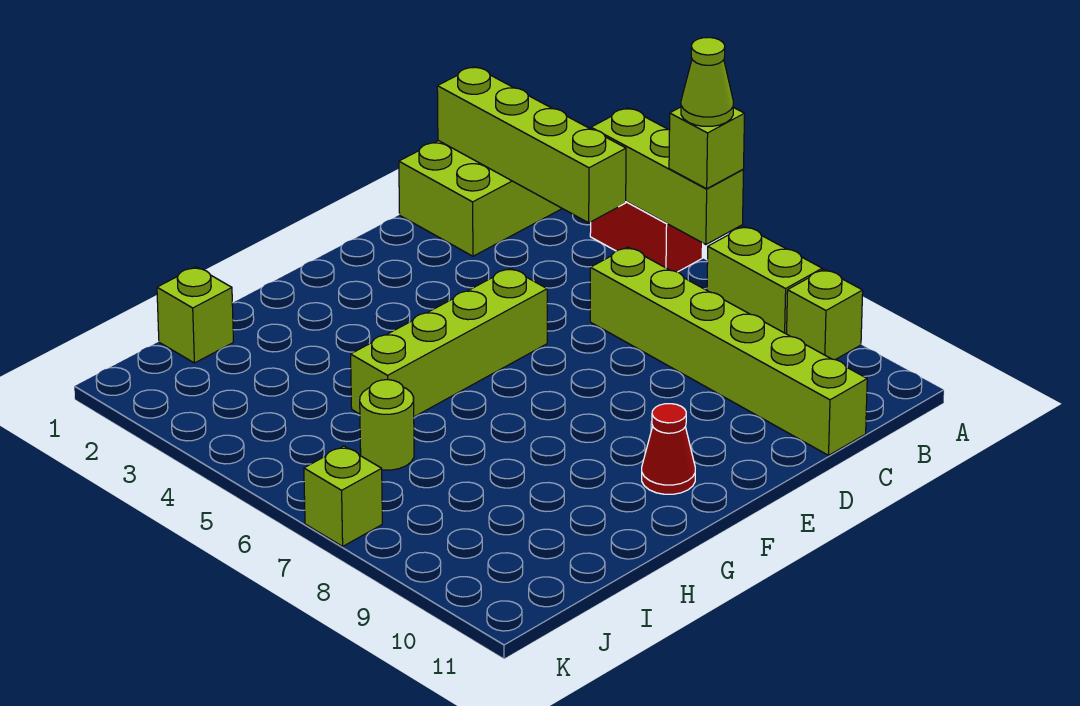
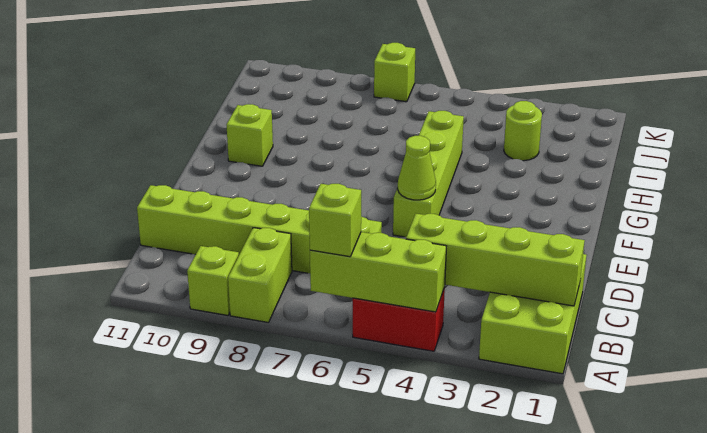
lime 1x1 cone [681,37,733,126] -> lime 1x1 cone moved to [398,136,436,200]
lime 1x2 brick [707,226,822,334] -> lime 1x2 brick turned to [228,228,292,323]
red 1x1 cone [642,404,695,494] -> none
lime 1x1 brick [157,267,233,363] -> lime 1x1 brick moved to [226,104,273,166]
lime 1x1 round brick [360,380,414,470] -> lime 1x1 round brick moved to [504,101,542,161]

